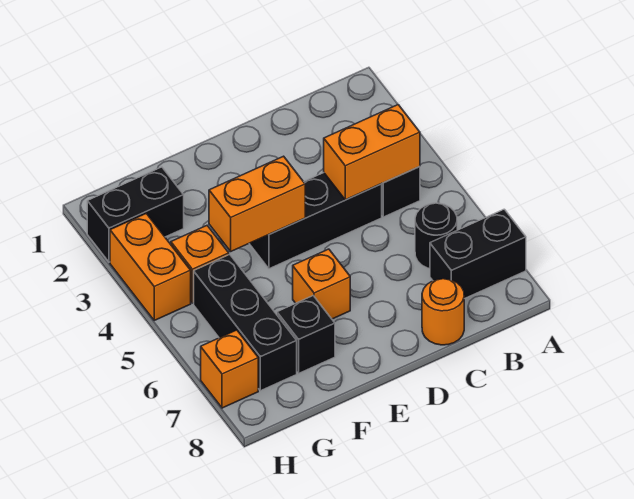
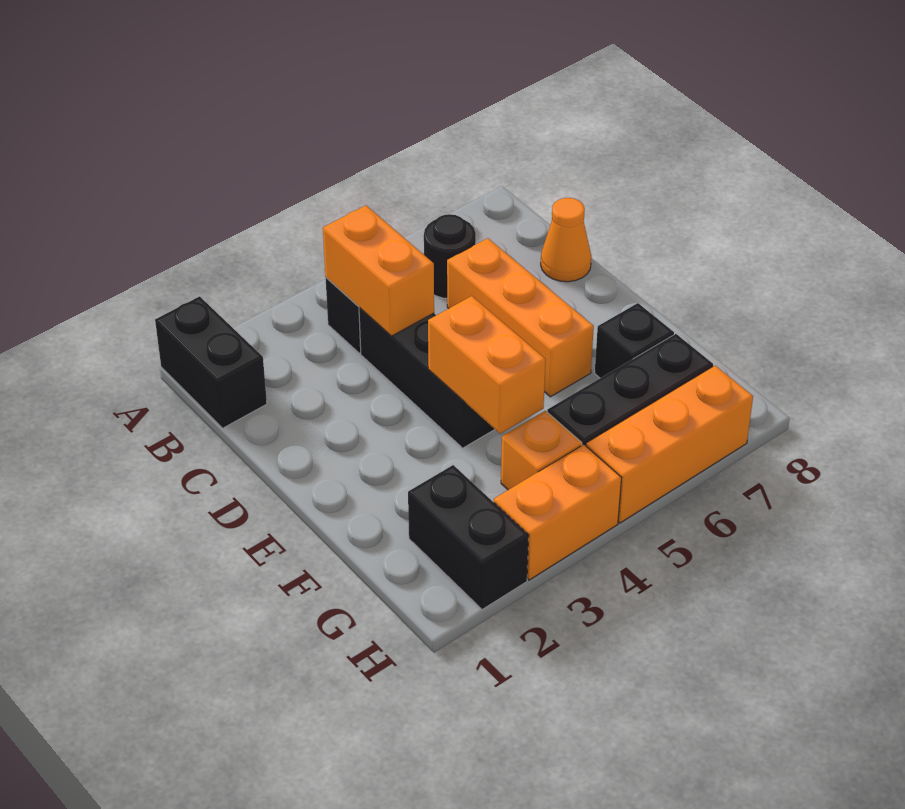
black 1x2 brick [430,209,526,299] -> black 1x2 brick moved to [155,296,267,428]
orange 1x1 round brick [422,279,464,345] -> orange 1x1 cone [541,198,591,282]
orange 1x1 brick [293,249,350,319] -> orange 1x3 brick [447,238,594,397]
orange 1x1 brick [201,330,258,408] -> orange 1x3 brick [586,366,753,523]

